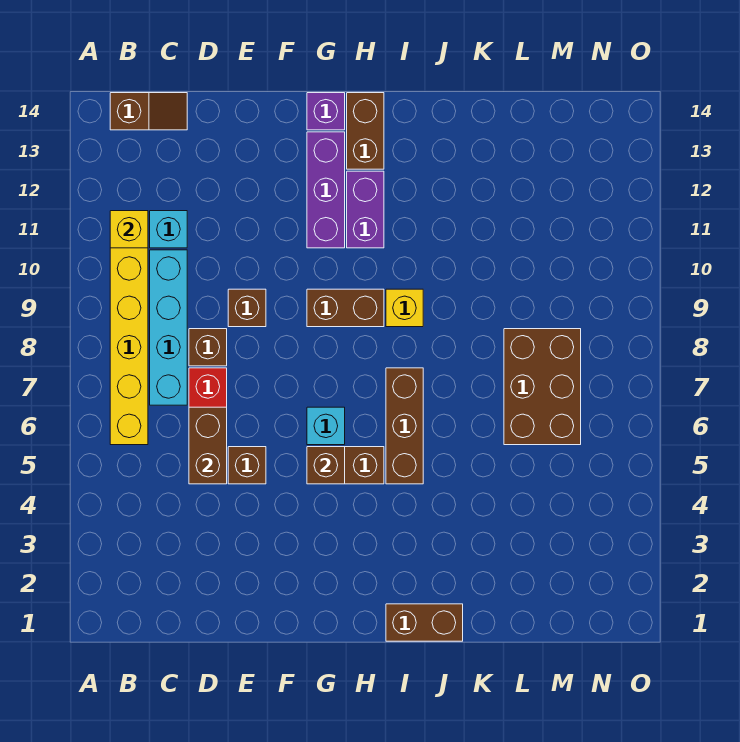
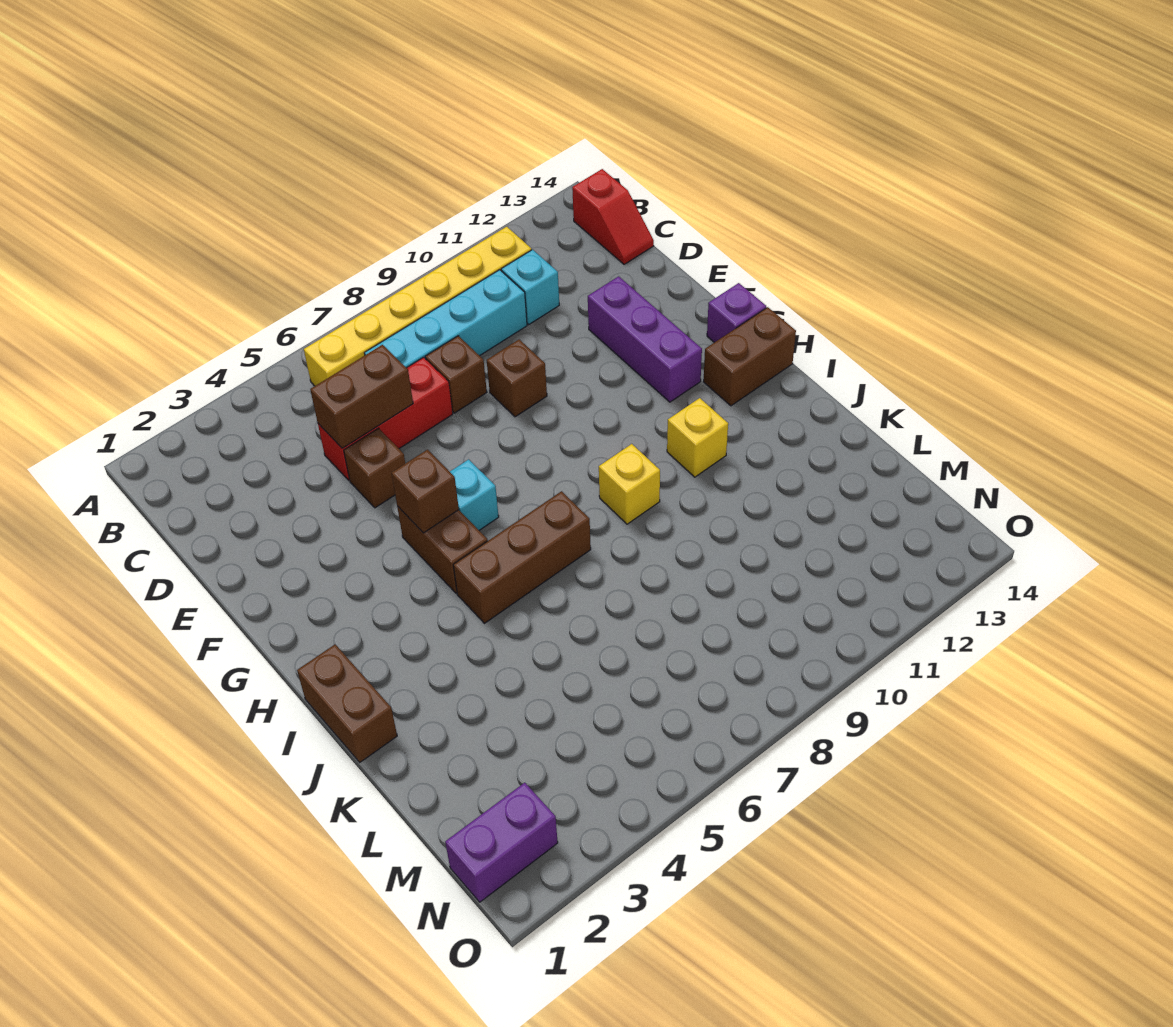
yellow 1x1 brick [110,211,148,248] -> yellow 1x1 brick moved to [667,398,728,477]
brown 1x2 slope [110,93,187,130] -> red 1x2 slope [572,169,654,264]
brown 1x2 brick [307,289,384,327] -> none
purple 1x3 brick [307,132,345,248] -> purple 1x3 brick turned to [588,276,702,402]
purple 1x2 brick [347,171,384,248] -> purple 1x2 brick moved to [445,783,558,902]
brown 2x3 brick [504,329,581,445] -> none

